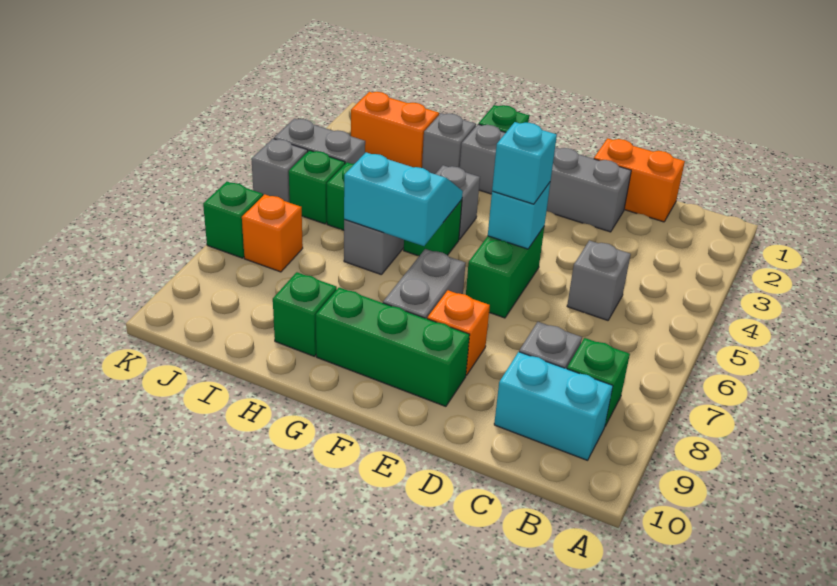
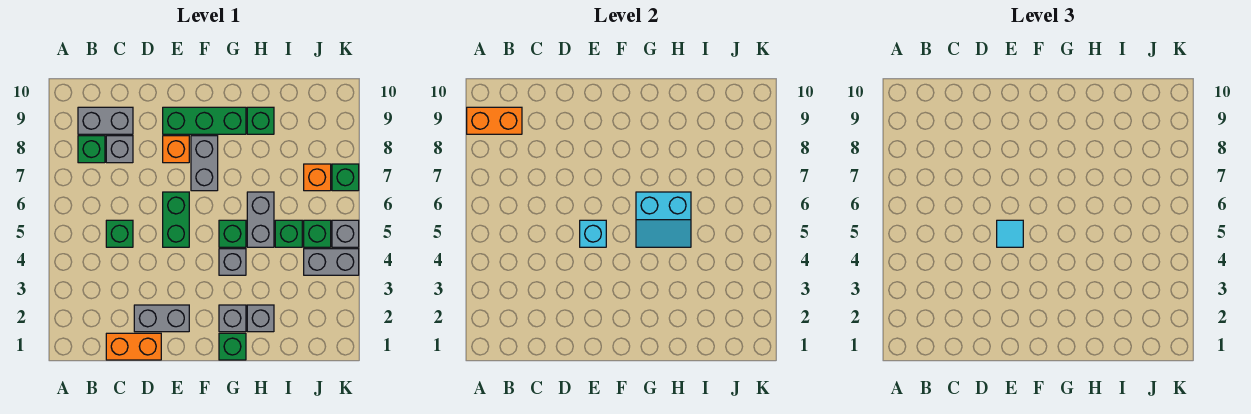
cyan 1x2 brick [494,352,613,460] -> grey 1x2 brick [78,107,133,134]
grey 1x1 brick [567,240,631,320] -> green 1x1 brick [106,220,133,247]
cyan 1x1 brick [492,122,557,204] -> cyan 1x1 tile [997,220,1023,247]
orange 1x2 brick [351,92,439,168] -> orange 1x2 brick moved to [467,107,522,134]

